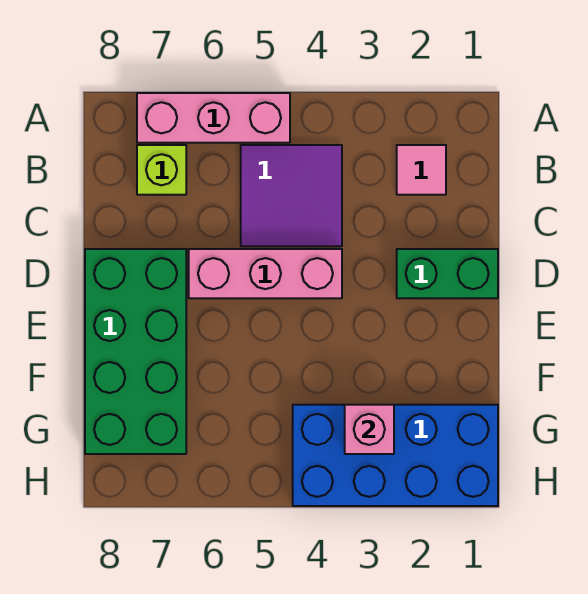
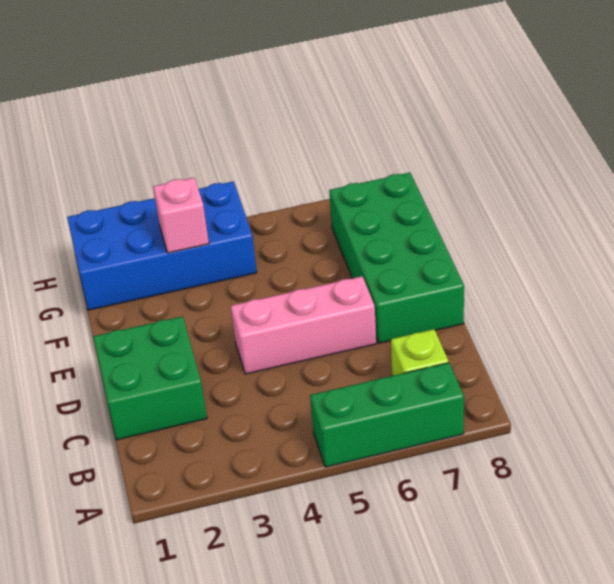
pink 1x3 brick [137,93,290,143] -> green 1x3 brick [310,363,464,467]
pink 1x1 tile [397,145,446,195] -> none
purple 2x2 tile [241,145,342,246] -> none
green 1x2 brick [397,249,498,298] -> green 2x2 brick [93,316,207,440]

